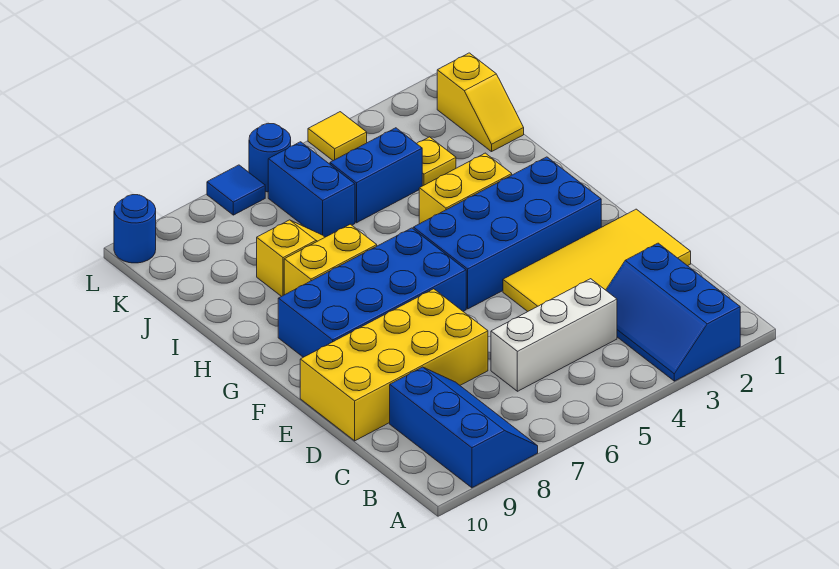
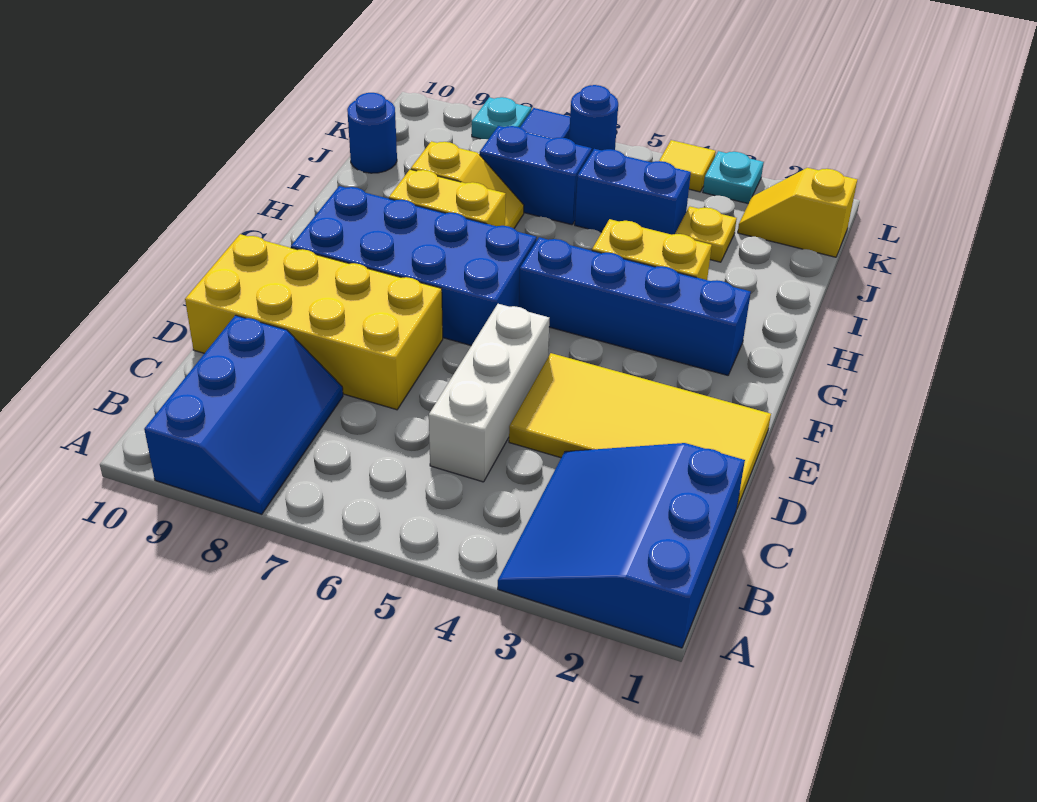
blue 2x3 slope [606,243,740,381] -> blue 3x3 slope [498,443,745,648]
white 1x3 brick [491,279,617,391] -> white 1x3 brick turned to [429,304,549,482]
blue 2x4 brick [413,157,601,309] -> blue 1x4 brick [519,237,751,375]
yellow 1x2 slope [437,53,524,152] -> yellow 1x2 slope turned to [738,168,857,257]
blue 1x2 brick [268,142,355,237] -> blue 1x2 brick turned to [480,126,592,225]
none -> cyan 1x1 plate [703,151,764,204]
none -> cyan 1x1 plate [472,97,531,139]
blue 1x1 round brick [114,195,156,263] -> blue 1x1 round brick moved to [347,93,397,173]

